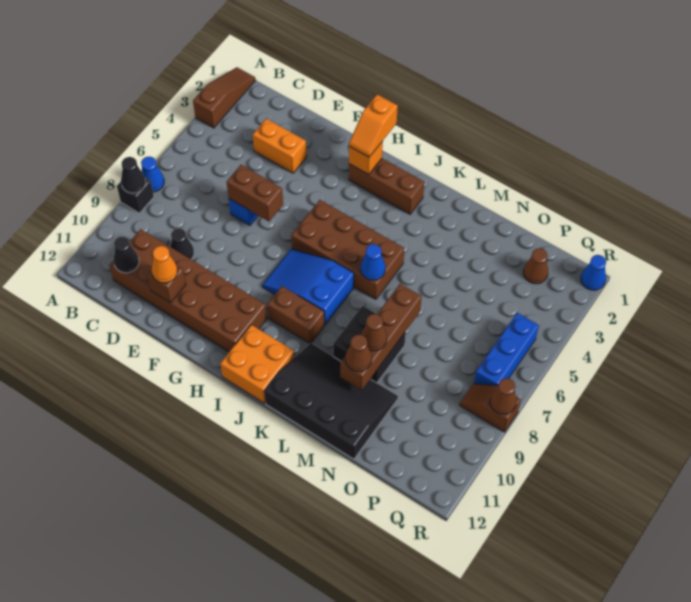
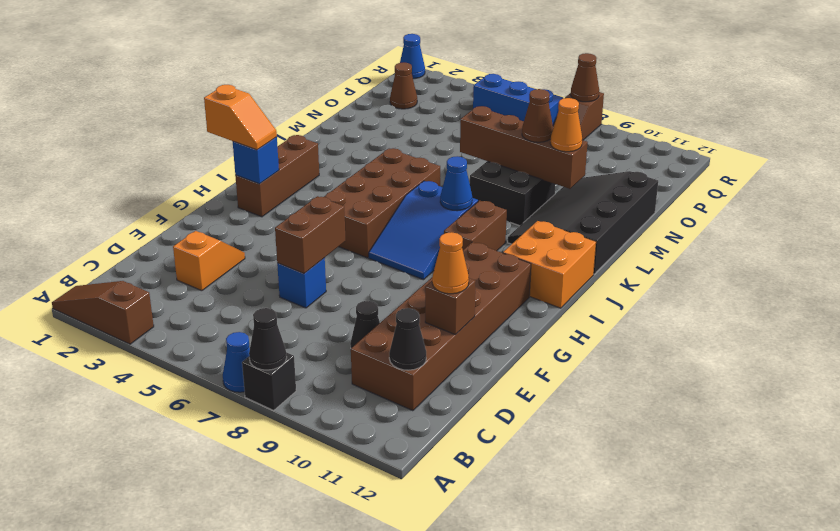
orange 1x2 brick [253,119,307,173] -> orange 1x2 slope [173,231,245,291]
orange 1x1 brick [349,141,383,175] -> blue 1x1 brick [233,137,279,184]
blue 1x1 cone [361,244,386,280] -> blue 1x1 cone moved to [440,156,472,211]
brown 1x1 cone [345,334,372,371] -> orange 1x1 cone [550,98,582,152]

